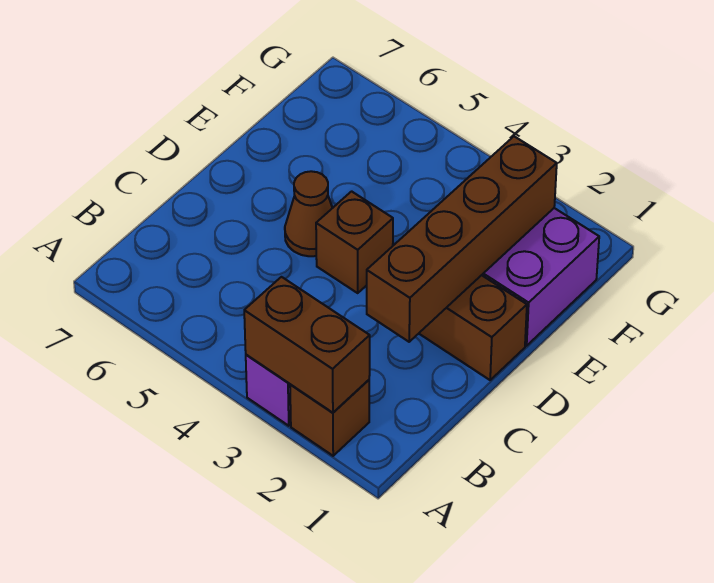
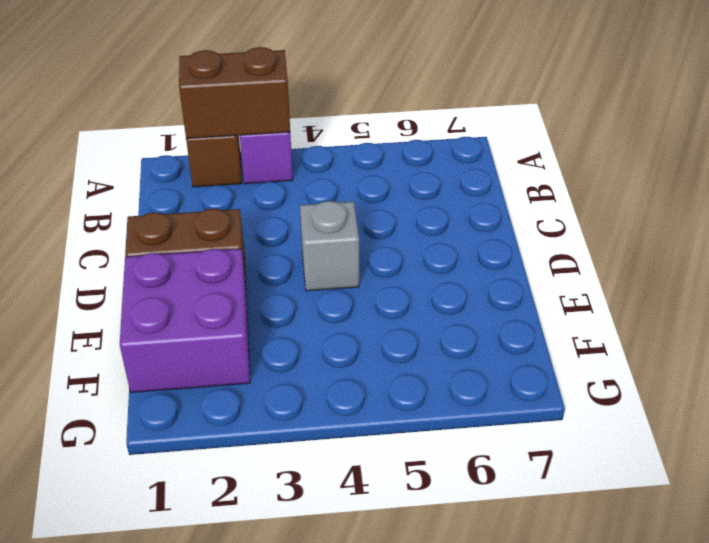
brown 1x4 brick [367,136,557,342] -> none
brown 1x1 brick [316,191,393,293] -> grey 1x1 brick [300,201,359,291]
brown 1x1 cone [285,171,332,256] -> none

